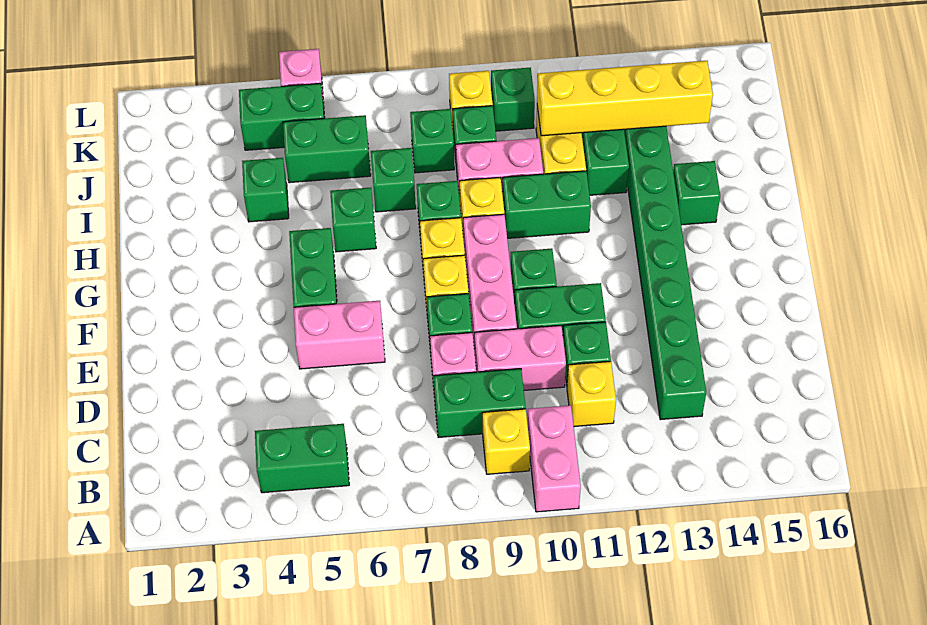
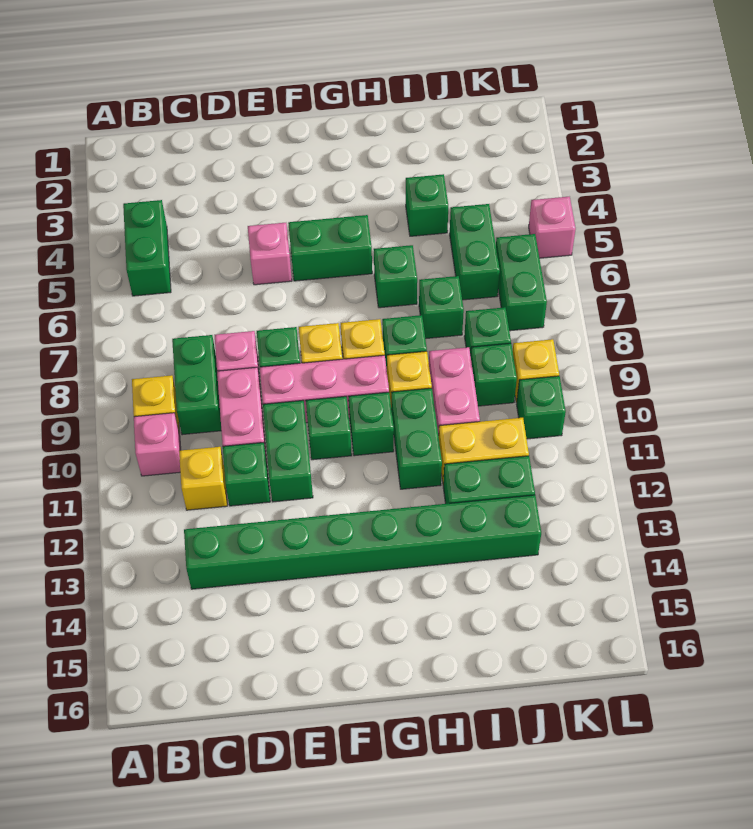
pink 1x2 brick [527,405,581,512] -> pink 1x1 brick [134,413,181,476]
pink 1x2 brick [294,301,385,369] -> pink 1x1 brick [248,223,292,285]
green 1x1 brick [673,161,720,225] -> green 1x1 brick moved to [349,392,394,456]
yellow 1x4 brick [537,61,713,136] -> none
green 1x2 brick [239,83,325,150] -> green 1x2 brick moved to [496,234,547,331]

